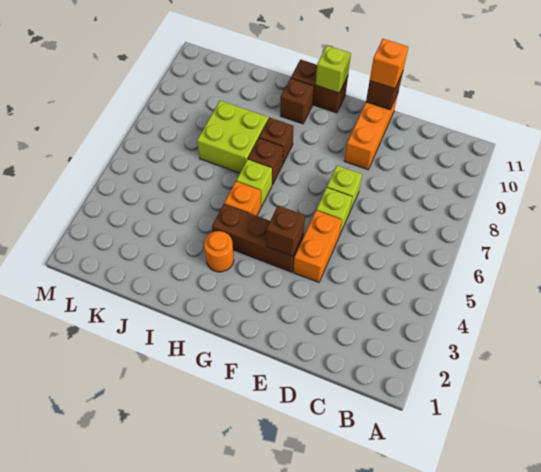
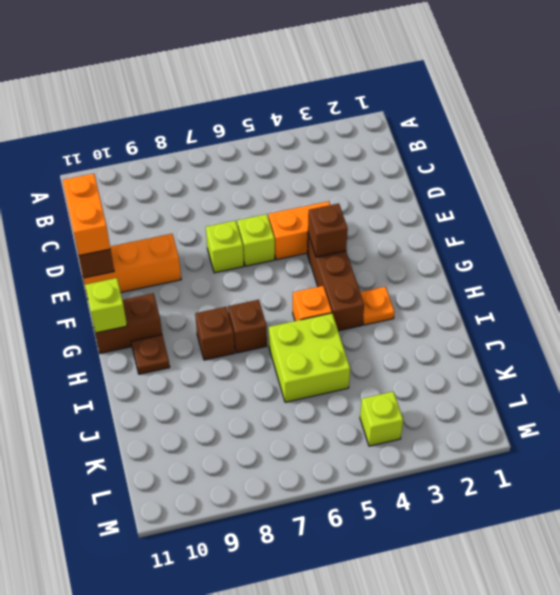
orange 1x1 brick [370,39,408,89] -> orange 1x2 brick [63,174,110,256]
brown 1x2 brick [291,60,348,113] -> brown 1x2 brick turned to [93,293,162,353]
orange 1x1 round brick [204,231,234,272] -> orange 1x1 plate [360,287,395,325]
lime 1x1 brick [236,159,272,206] -> lime 1x1 brick moved to [360,392,403,446]
brown 1x1 brick [280,78,314,124] -> brown 1x1 plate [132,335,170,374]
lime 2x2 brick [197,101,268,173] -> lime 2x2 brick moved to [269,313,350,402]

